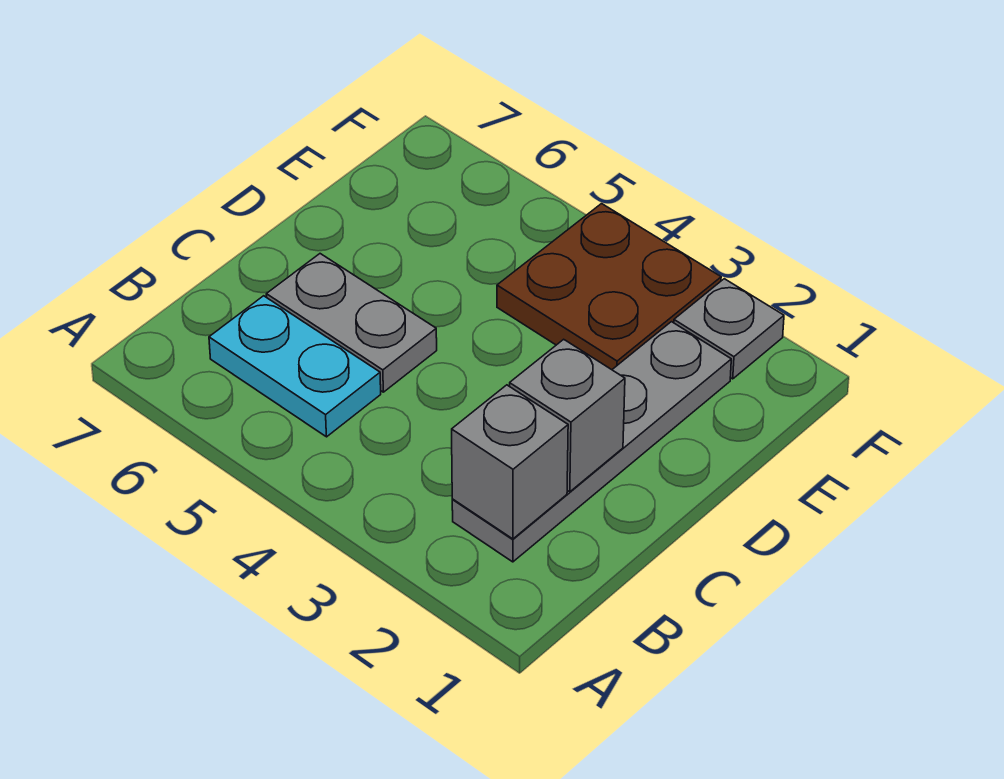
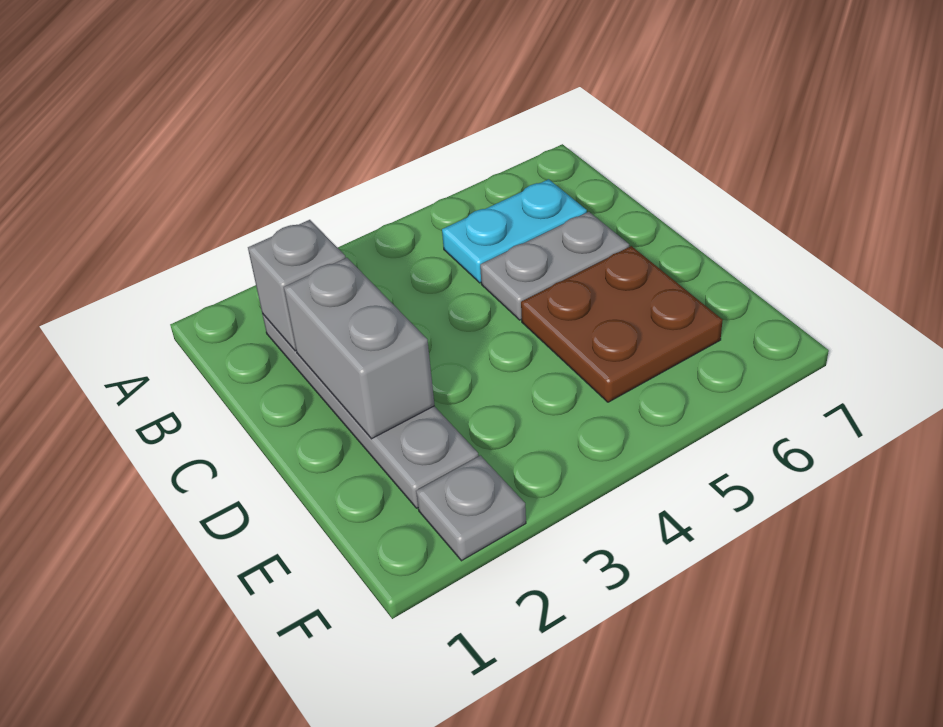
grey 1x1 brick [510,339,625,492] -> grey 1x2 brick [284,258,435,439]
brown 2x2 plate [497,204,721,370] -> brown 2x2 plate moved to [521,246,723,402]

